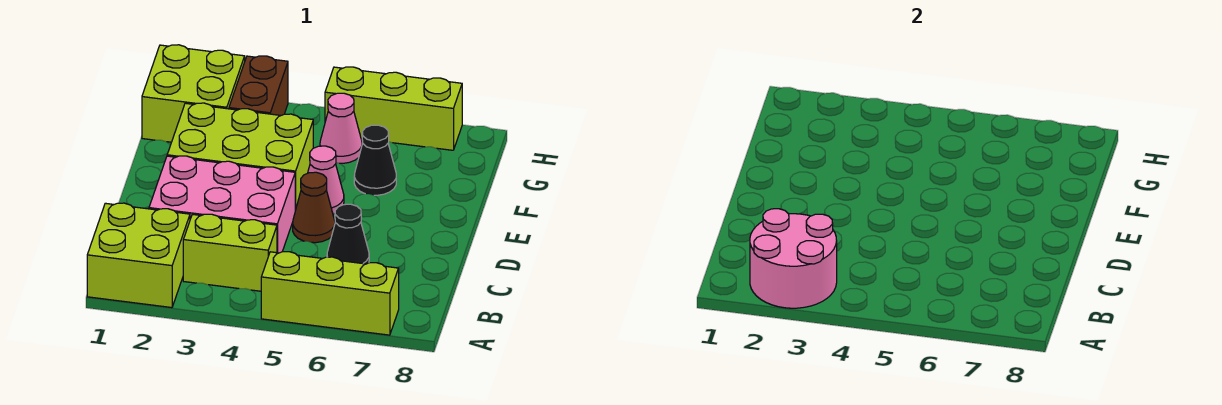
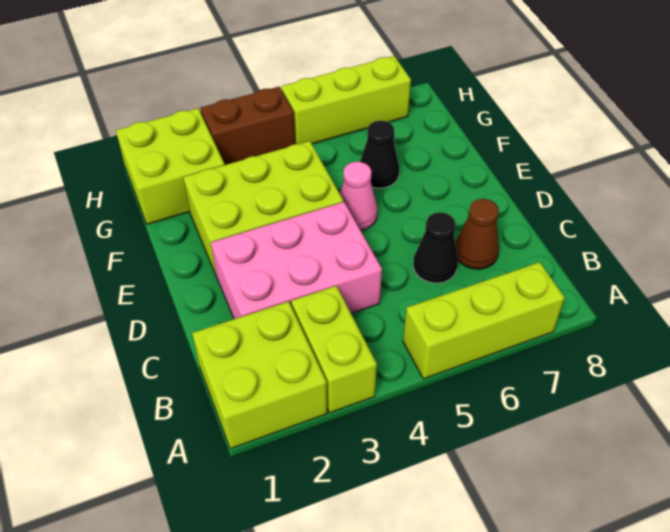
pink 2x2 round brick [750,209,837,308] -> none
lime 1x2 brick [183,214,277,291] -> lime 1x2 brick turned to [291,286,377,413]
brown 1x1 cone [293,172,335,243] -> brown 1x1 cone moved to [455,199,499,269]
brown 1x2 brick [229,56,288,115] -> brown 1x2 brick turned to [201,87,295,165]
pink 1x1 cone [320,93,362,163] -> none

